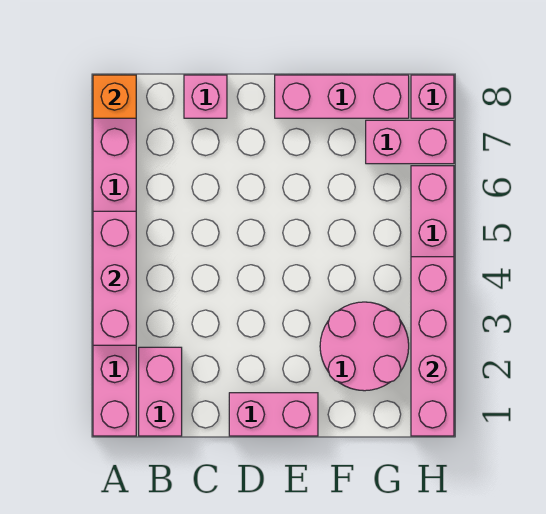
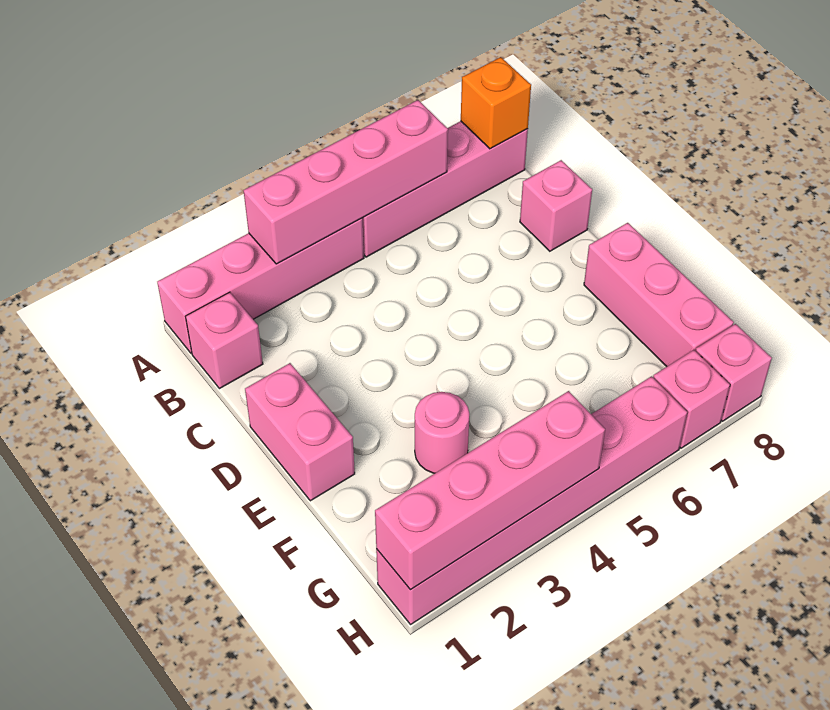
pink 1x3 brick [93,211,136,345] -> pink 1x4 brick [244,100,448,264]
pink 1x2 brick [139,347,182,436] -> pink 1x1 brick [186,292,263,389]
pink 2x2 round brick [320,302,409,391] -> pink 1x1 round brick [415,392,469,473]
pink 1x2 brick [366,120,454,164] -> pink 1x1 brick [653,350,730,448]

